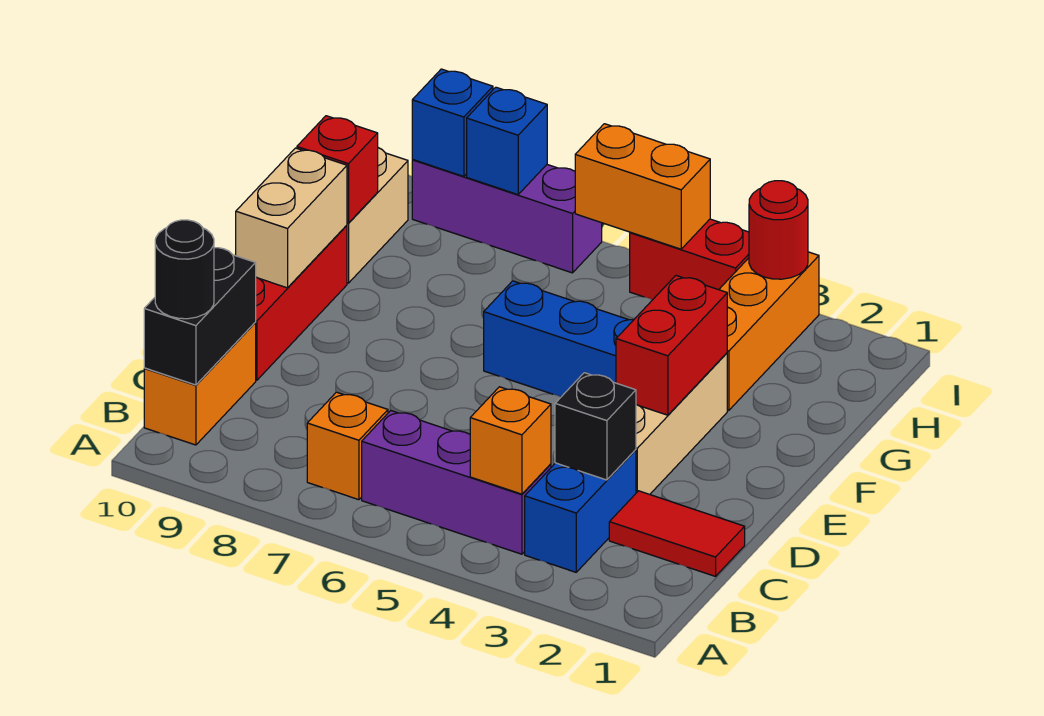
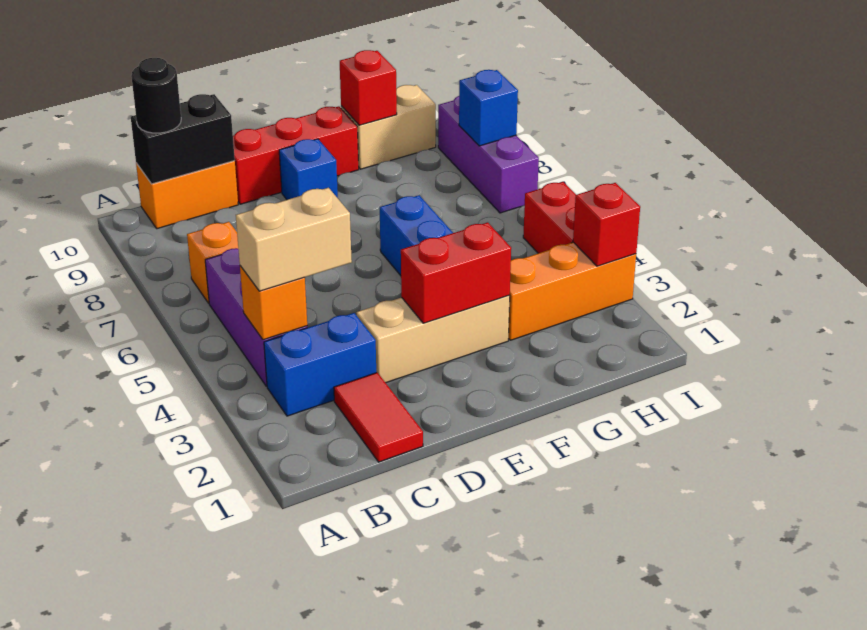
black 1x1 brick [555,373,636,480] -> none
tan 1x2 brick [236,148,347,288] -> tan 1x2 brick moved to [236,188,352,291]
red 1x1 round brick [749,181,808,279] -> red 1x1 brick [573,183,640,266]
orange 1x2 brick [575,124,710,249] -> none
blue 1x1 brick [412,69,493,176] -> blue 1x1 brick moved to [279,139,338,200]

